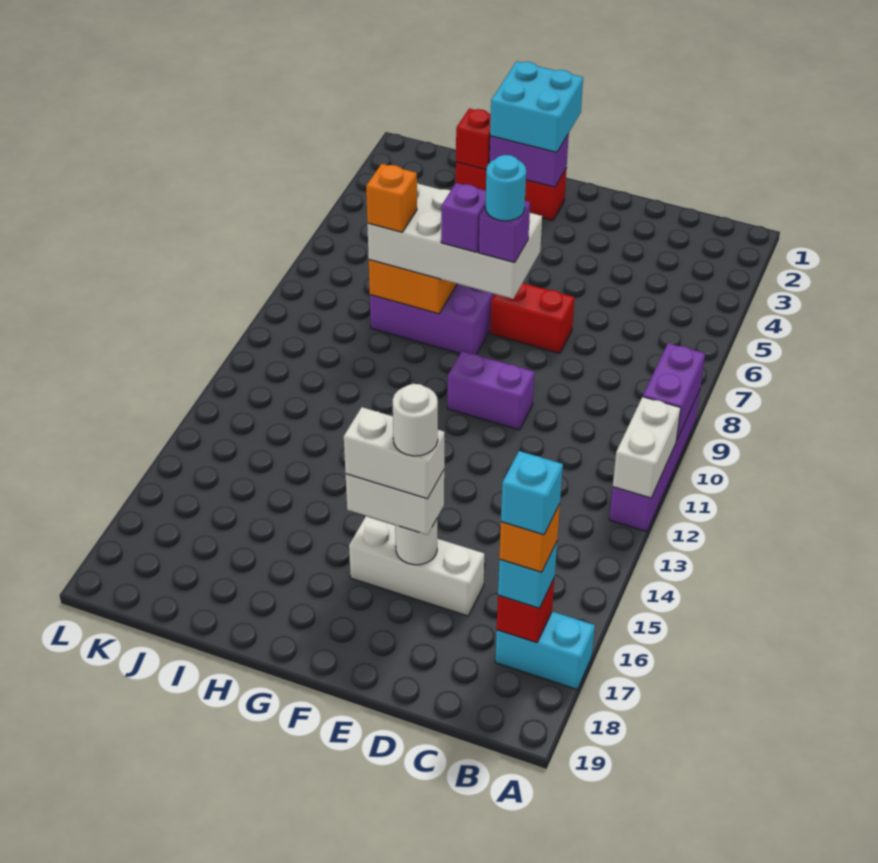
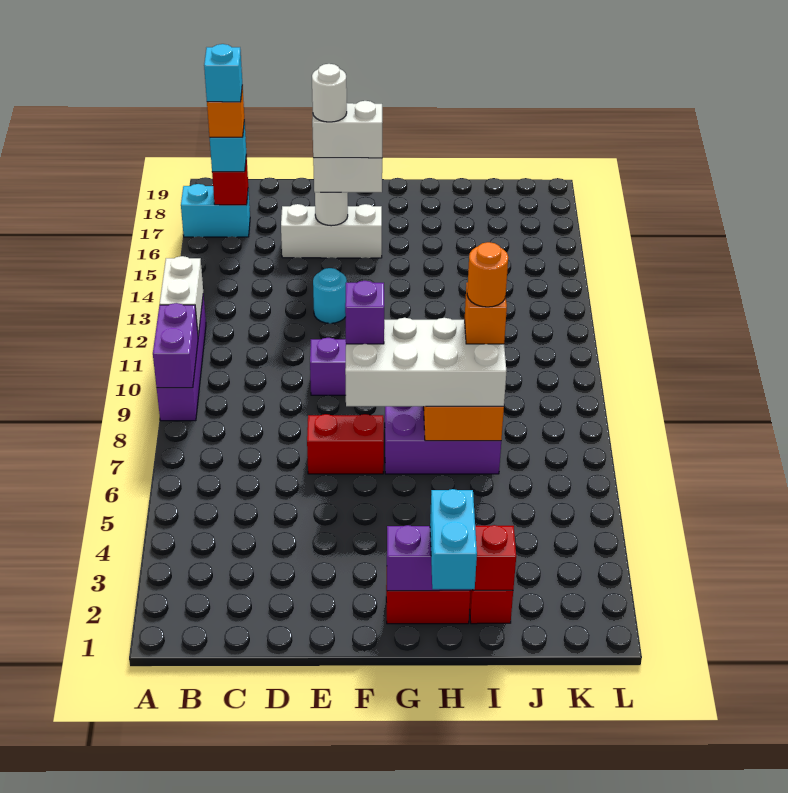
cyan 1x1 round brick [485,155,526,221] -> cyan 1x1 round brick moved to [313,268,347,323]
cyan 2x2 brick [490,61,583,152] -> cyan 1x2 brick [430,489,477,589]
purple 1x1 brick [441,183,486,252] -> none
none -> orange 1x1 round brick [467,242,508,307]

